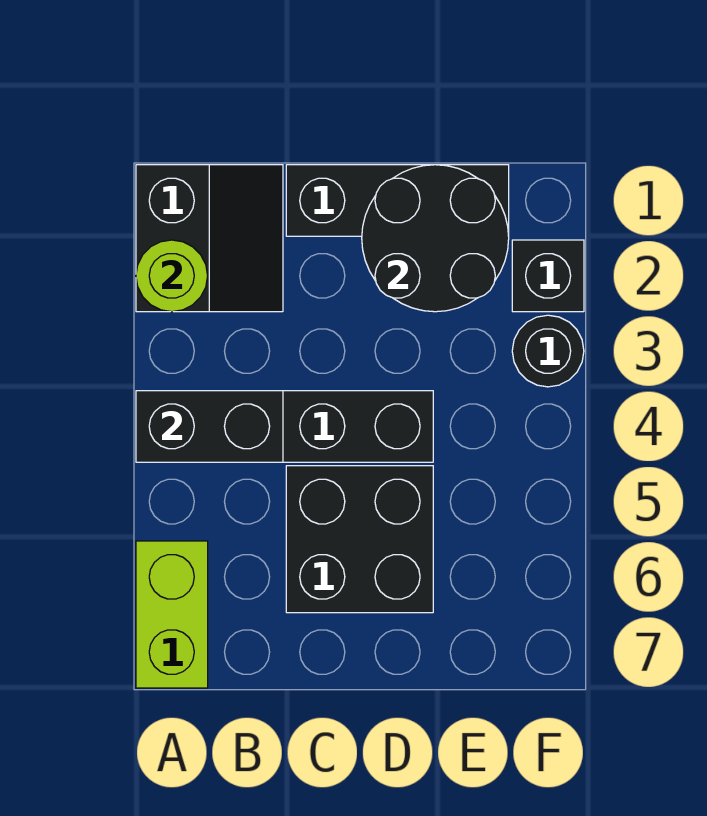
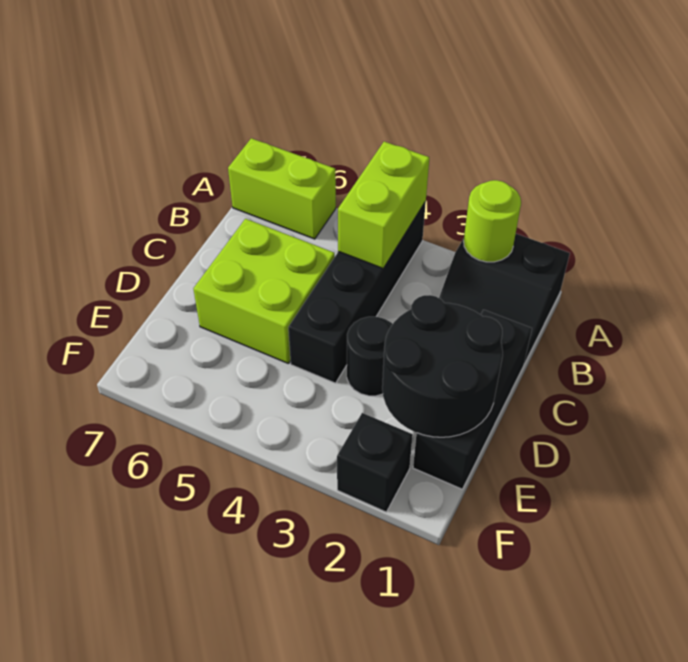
black 1x2 brick [136,391,283,462] -> lime 1x2 brick [338,142,429,268]
black 2x2 brick [286,466,433,613] -> lime 2x2 brick [193,219,335,363]
black 1x1 round brick [512,315,584,387] -> black 1x1 round brick moved to [347,317,392,396]

